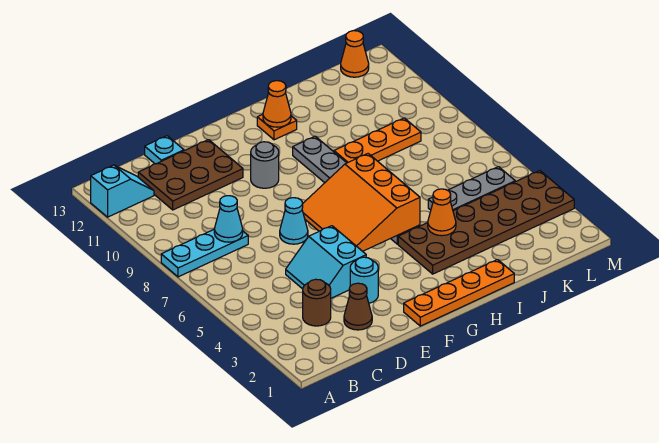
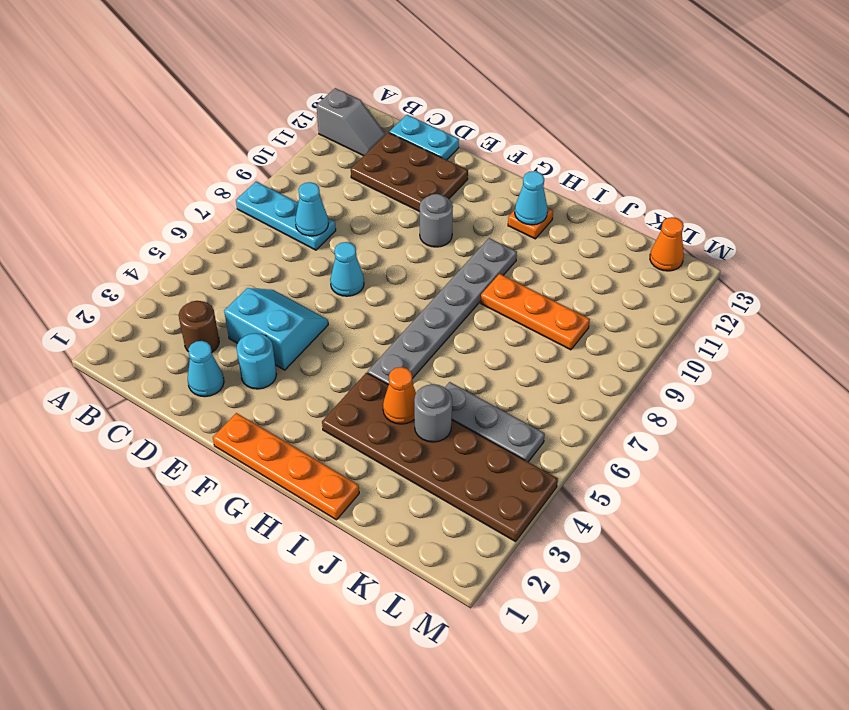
cyan 1x2 slope [91,165,154,217] -> grey 1x2 slope [317,88,386,156]
brown 1x1 cone [344,283,372,330] -> cyan 1x1 cone [188,341,224,397]
cyan 2x2 slope [286,226,366,298] -> cyan 2x2 slope turned to [224,288,328,370]
cyan 1x1 plate [145,136,184,164] -> cyan 1x2 plate [389,115,459,160]
orange 3x3 slope [302,154,420,251] -> none
orange 1x1 cone [263,81,291,127] -> cyan 1x1 cone [515,171,548,225]
none -> grey 1x1 round brick [414,384,452,442]

